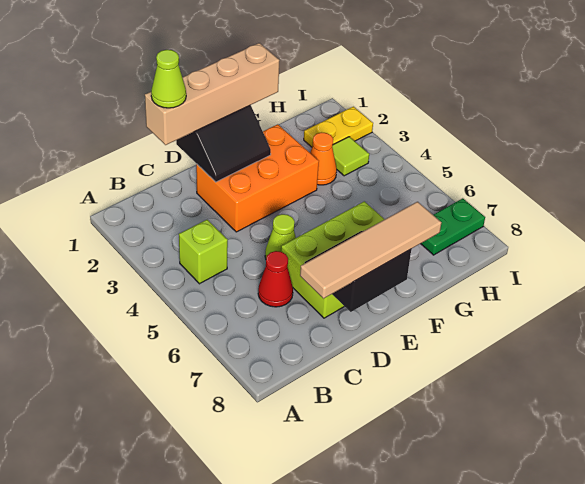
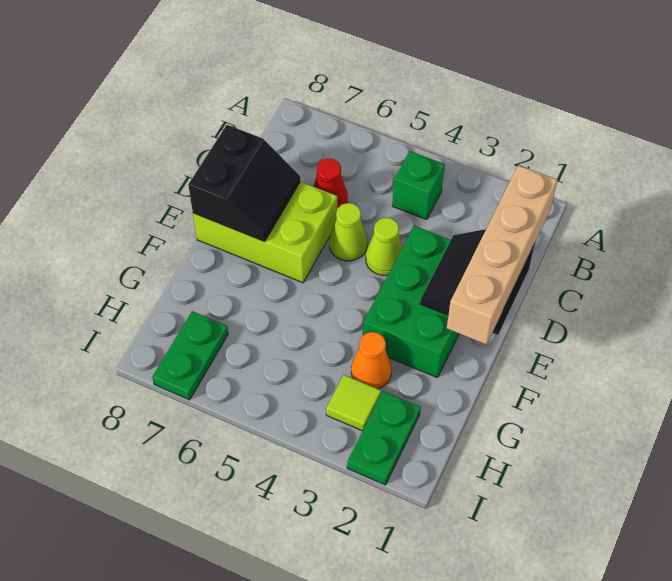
lime 1x1 brick [179,220,228,284] -> green 1x1 brick [392,151,445,220]
lime 1x1 cone [151,50,186,108] -> lime 1x1 cone moved to [366,218,403,275]
tan 1x4 tile [300,202,441,298] -> none
orange 2x3 brick [196,124,319,232] -> green 2x3 brick [363,226,459,378]
lime 2x3 brick [281,201,384,318] -> lime 2x3 brick turned to [193,182,337,283]
yellow 1x2 plate [304,107,373,147] -> green 1x2 plate [347,391,421,485]

